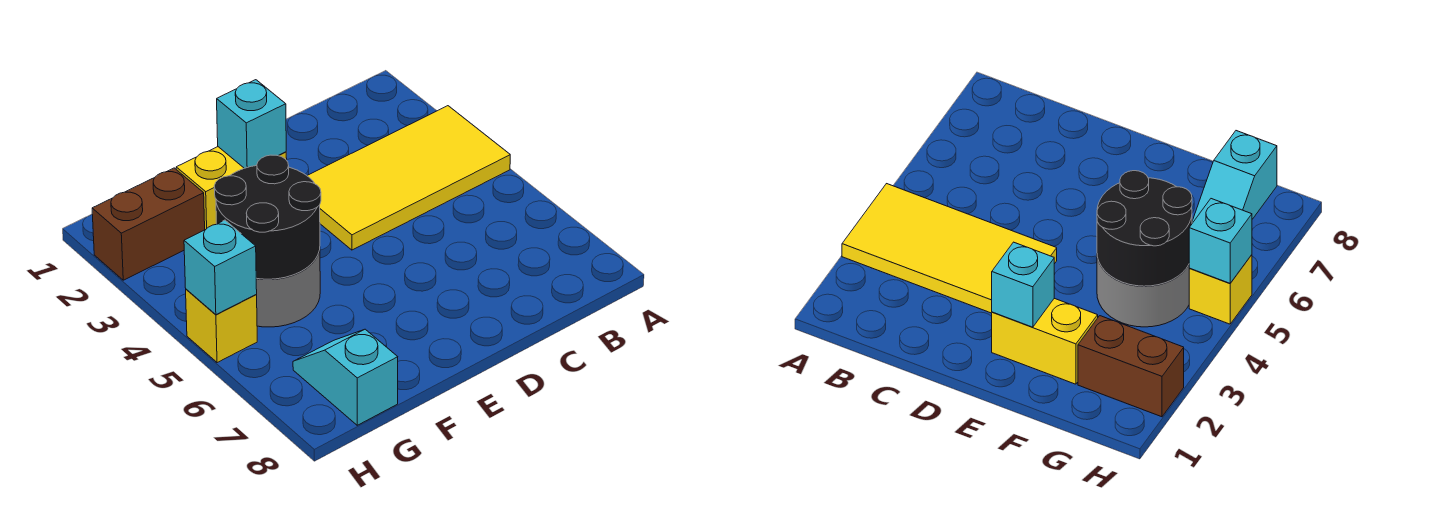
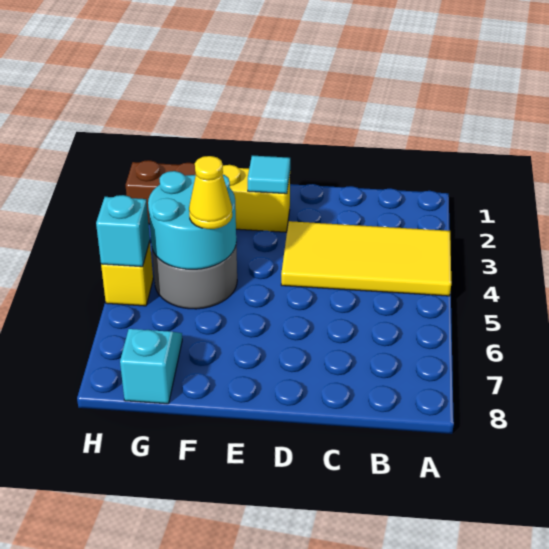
cyan 1x1 brick [217,80,286,168] -> cyan 1x1 tile [248,156,290,194]
black 2x2 round brick [214,155,321,279] -> cyan 2x2 round brick [148,171,236,269]
none -> yellow 1x1 cone [189,156,232,229]

